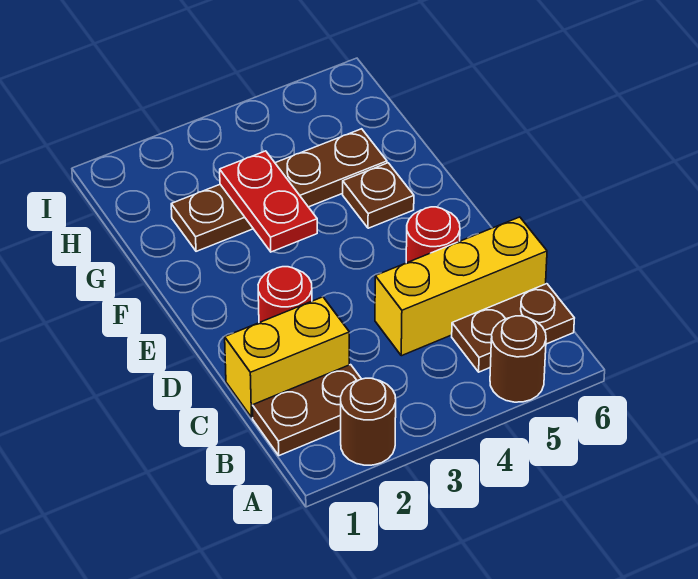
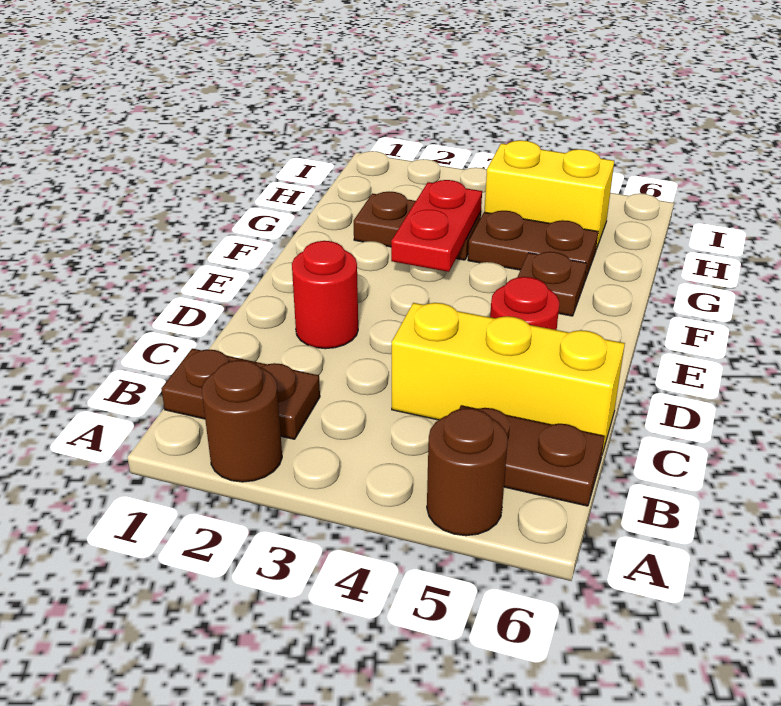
yellow 1x2 brick [225,297,349,417] -> yellow 1x2 brick moved to [485,140,614,249]

